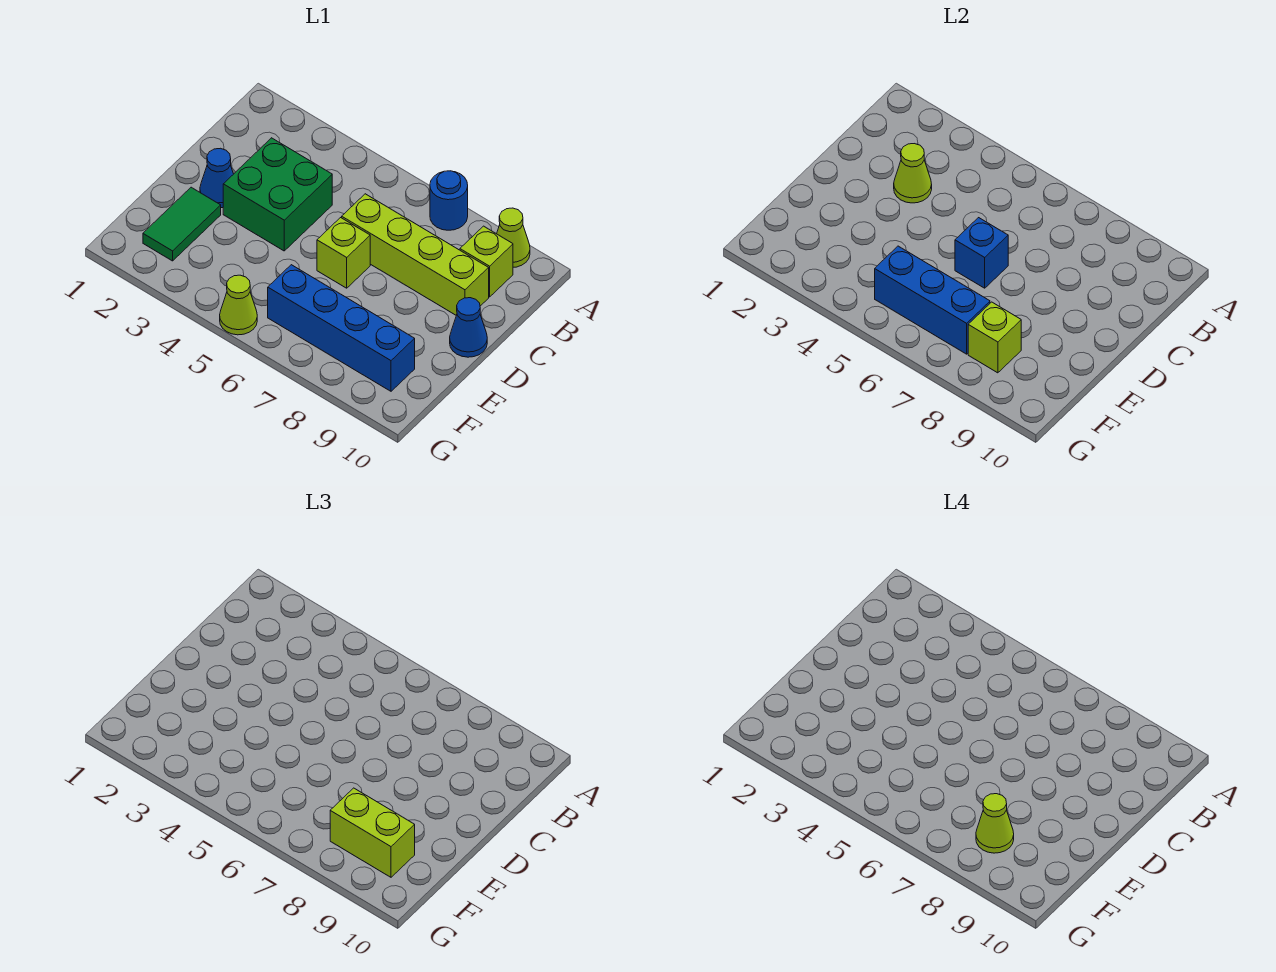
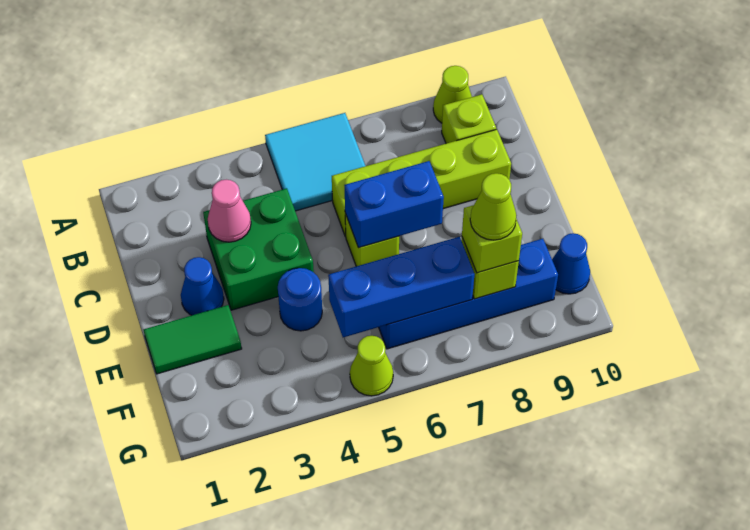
none -> cyan 2x2 tile [265,113,365,211]
blue 1x1 round brick [430,171,468,230] -> blue 1x1 round brick moved to [278,268,322,331]
lime 1x1 cone [894,144,932,203] -> pink 1x1 cone [208,180,251,242]
blue 1x1 brick [955,218,1008,288] -> blue 1x2 brick [345,161,444,248]
blue 1x1 cone [450,298,487,357] -> blue 1x1 cone moved to [552,233,590,294]
green 1x2 tile [143,187,221,261] -> green 1x2 tile turned to [144,305,242,374]
lime 1x2 brick [330,788,415,877] -> lime 1x1 brick [462,205,522,273]

